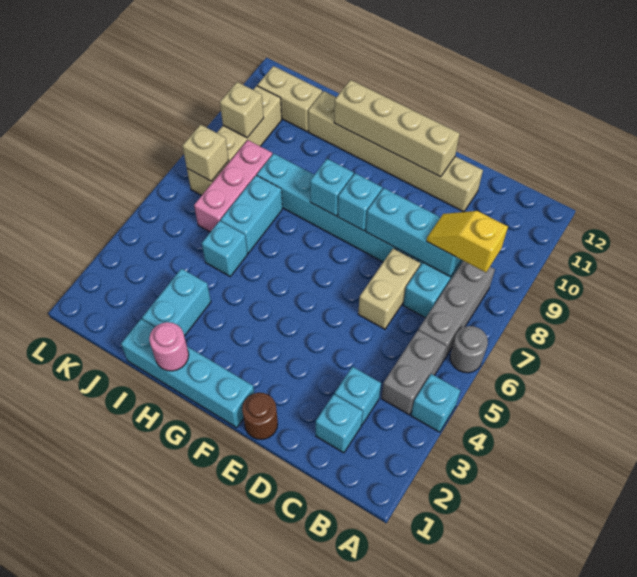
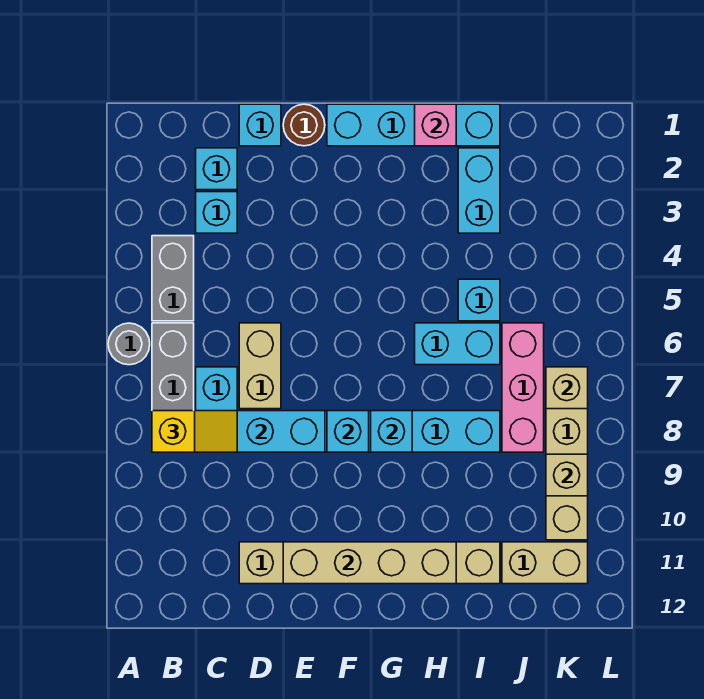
cyan 1x1 brick [411,374,461,432] -> cyan 1x1 brick moved to [239,104,281,146]
pink 1x1 round brick [149,322,189,371] -> pink 1x1 brick [415,104,456,146]
cyan 1x2 brick [221,175,282,253] -> cyan 1x2 brick turned to [415,323,500,365]

